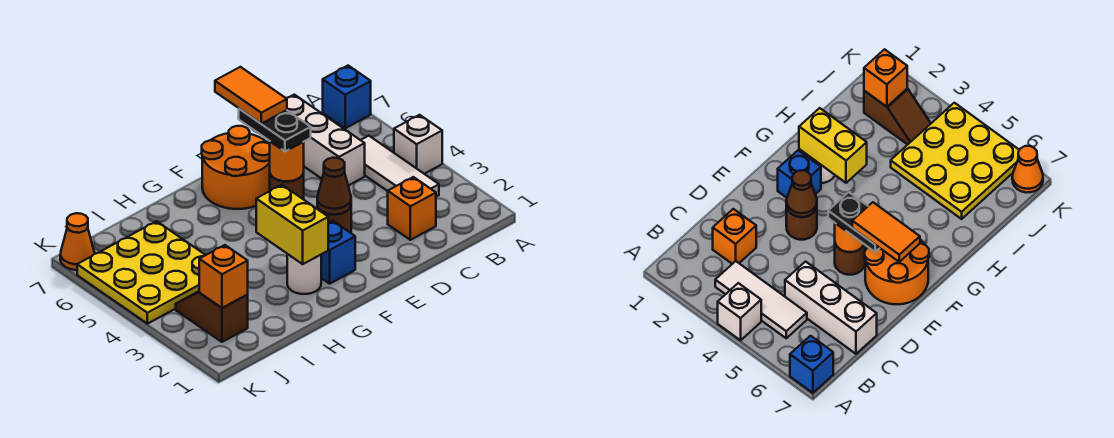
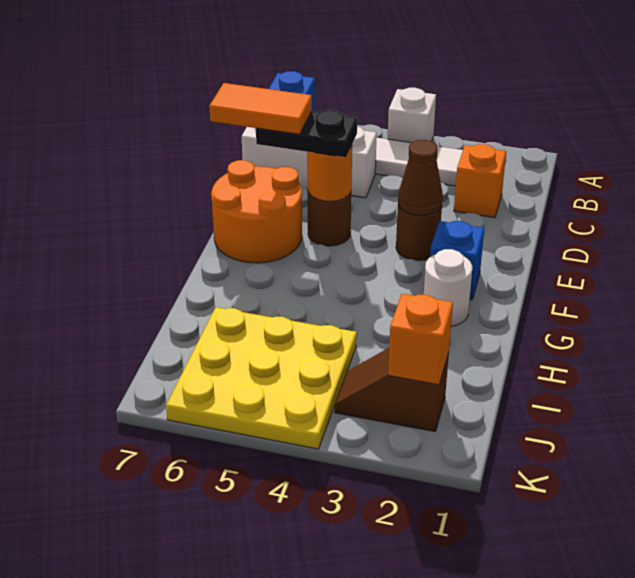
yellow 1x2 brick [256,185,328,264] -> none
orange 1x1 cone [60,213,95,270] -> none

